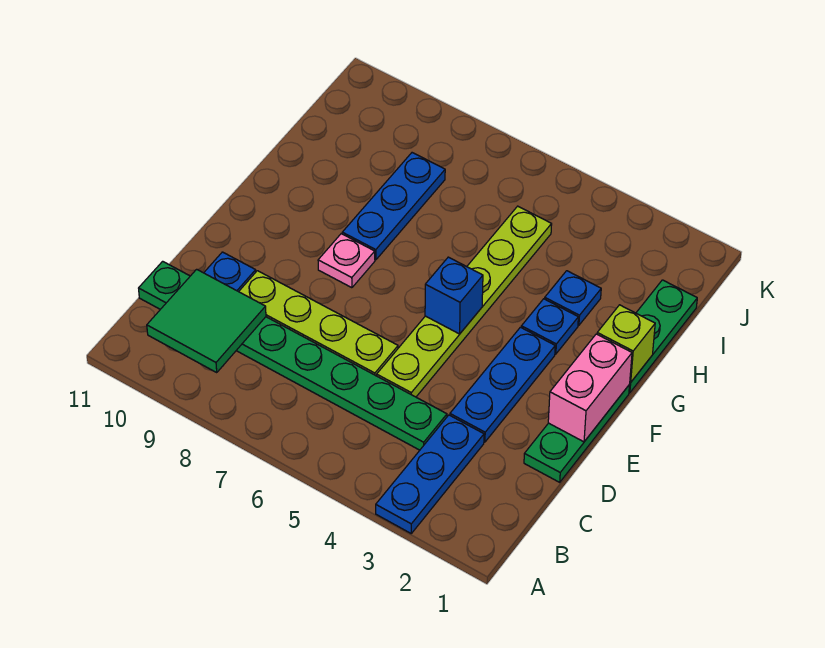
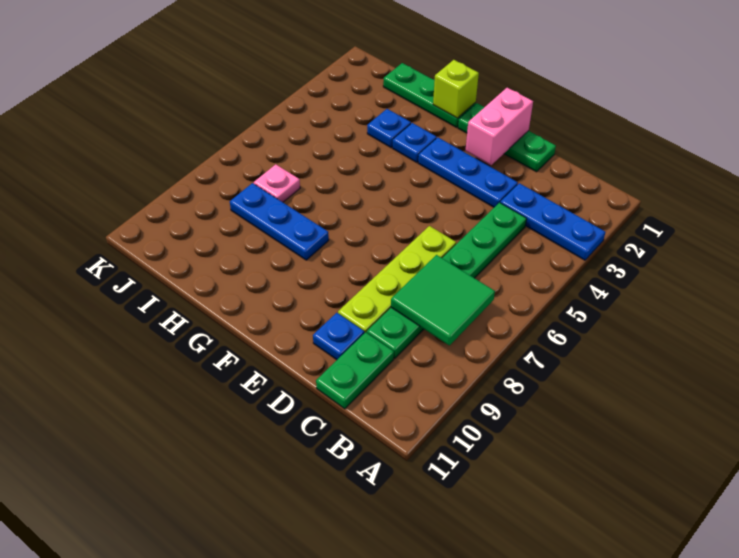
green 2x2 tile [147,269,266,372] -> green 2x2 tile moved to [391,255,495,346]
lime 1x6 plate [377,206,552,397] -> none
pink 1x2 brick [548,334,632,442] -> pink 1x2 brick turned to [465,88,533,165]
blue 1x1 brick [425,257,483,334] -> none
pink 1x1 plate [318,234,375,288] -> pink 1x1 plate moved to [254,164,300,202]

